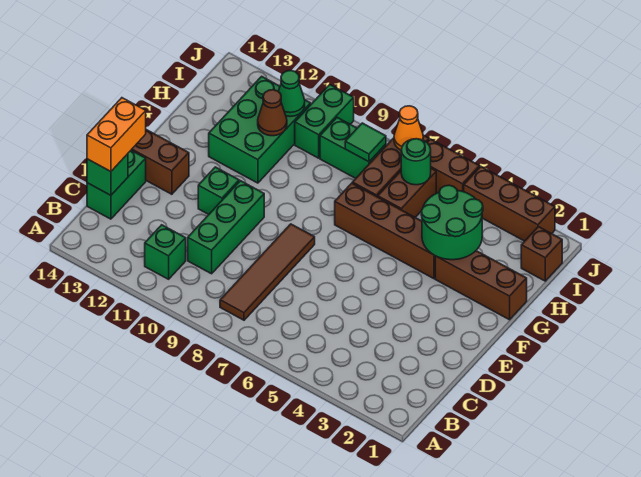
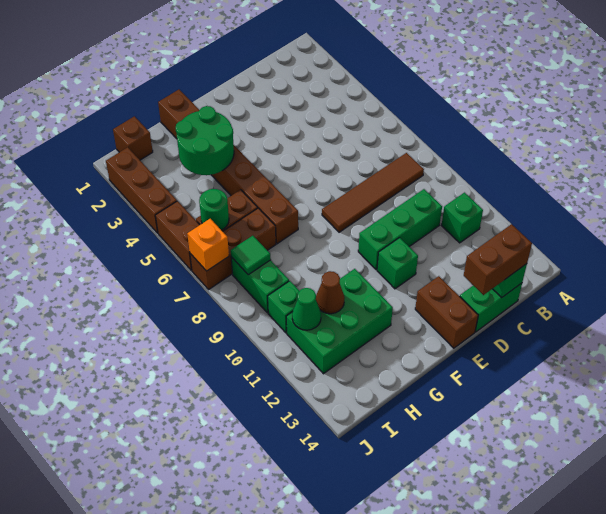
orange 1x2 brick [87,98,146,172] -> brown 1x2 brick [464,224,532,295]
green 1x2 brick [295,85,354,158] -> green 1x1 brick [268,281,299,333]
orange 1x1 cone [394,106,423,150] -> orange 1x1 brick [187,219,229,271]

